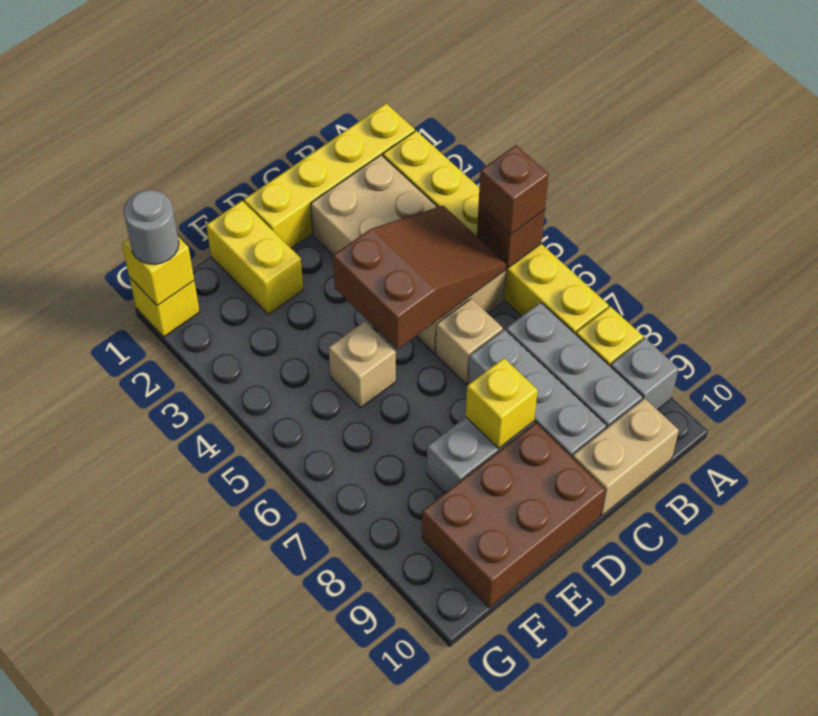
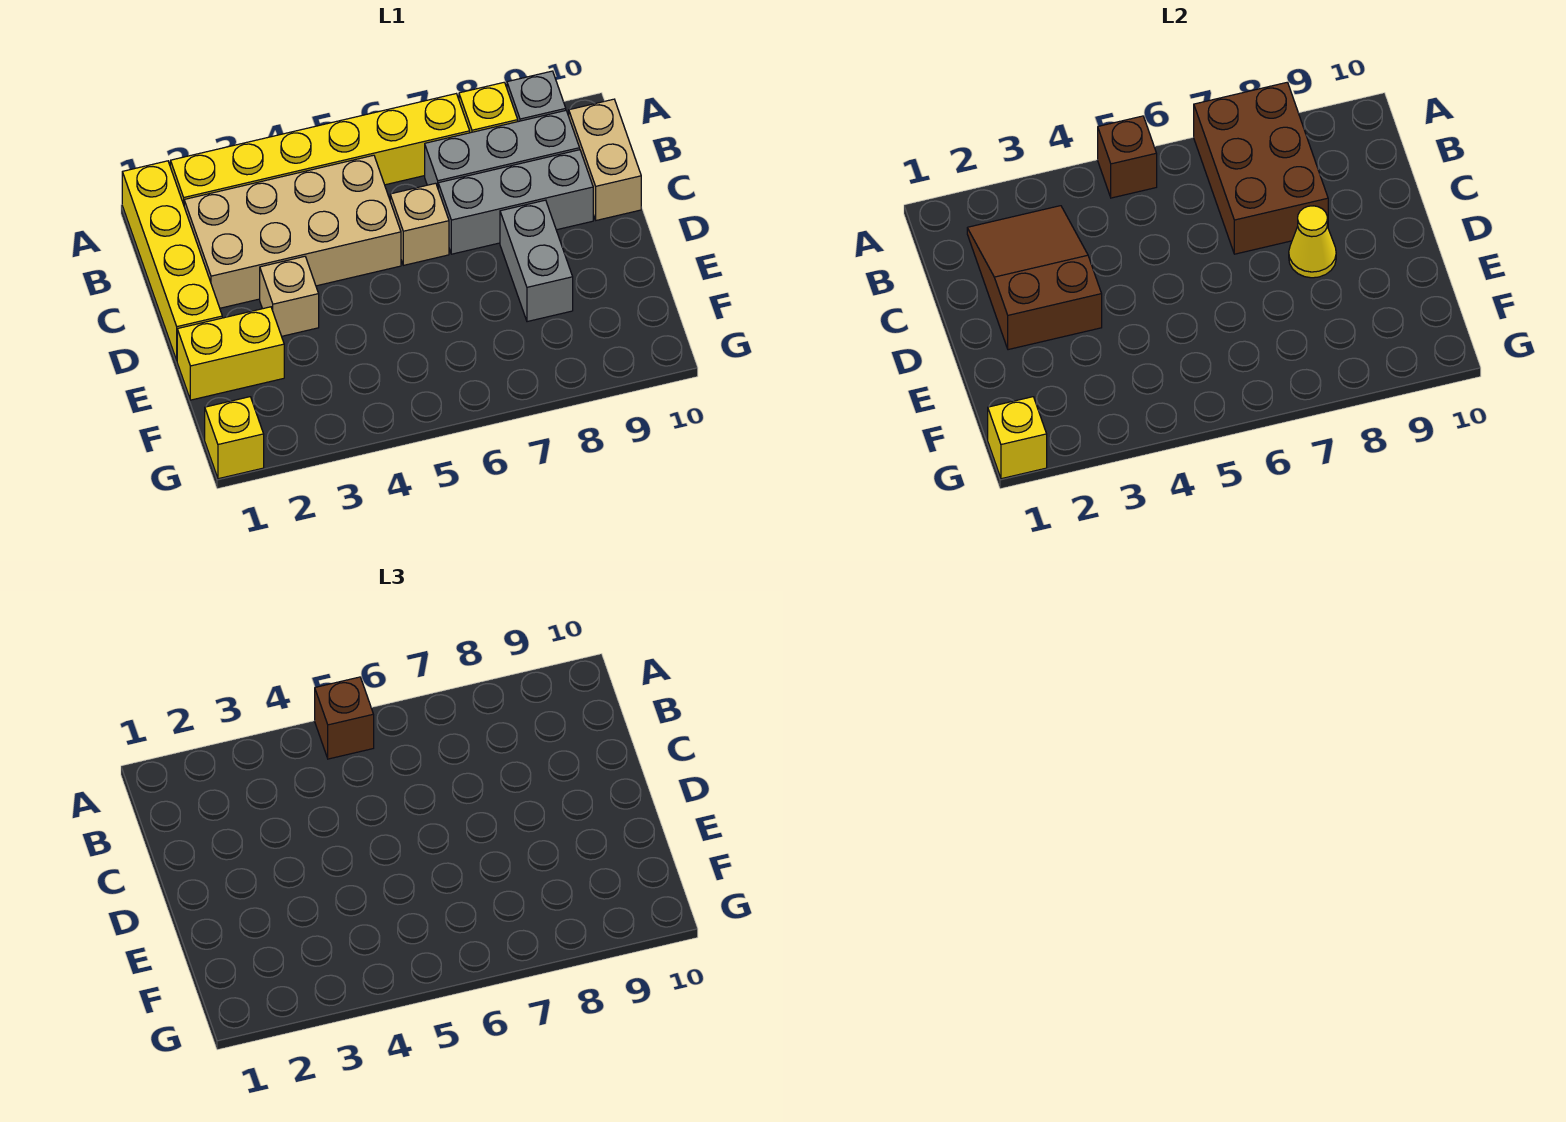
brown 2x3 slope [333,206,506,349] -> brown 2x3 slope moved to [967,206,1102,350]
yellow 1x1 brick [466,358,538,449] -> yellow 1x1 cone [1289,206,1336,278]
brown 2x3 brick [422,423,605,608] -> brown 2x3 brick moved to [1194,82,1328,254]
tan 1x1 brick [329,321,396,408] -> tan 1x1 brick moved to [260,256,319,336]
grey 1x1 round brick [124,190,179,264] -> none

